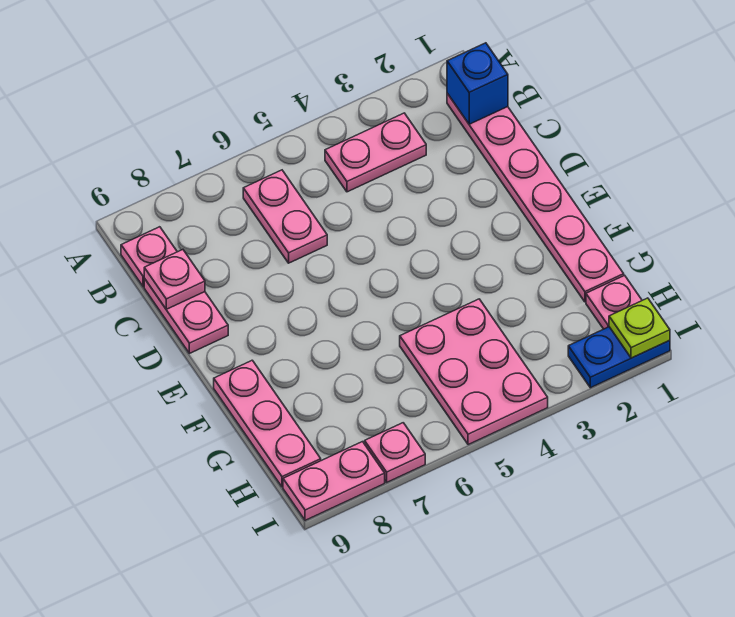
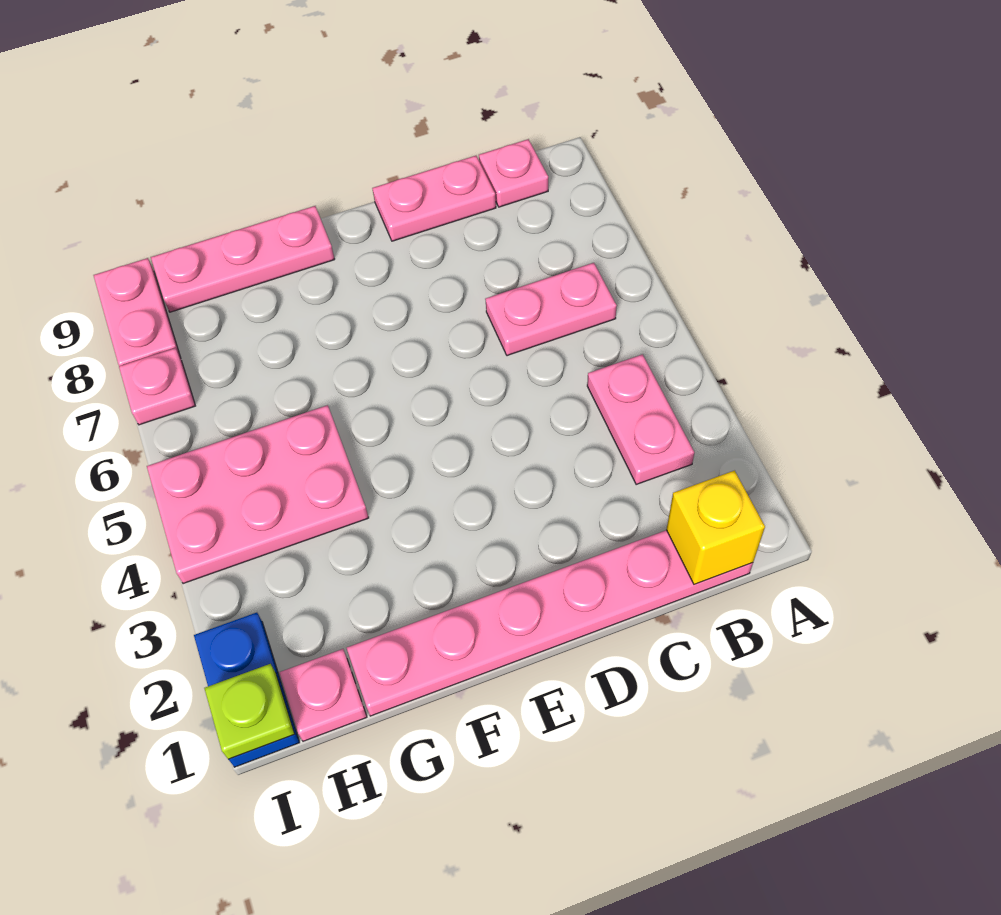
blue 1x1 brick [447,43,508,124] -> yellow 1x1 brick [666,471,765,585]
pink 1x1 plate [144,250,205,309] -> none

